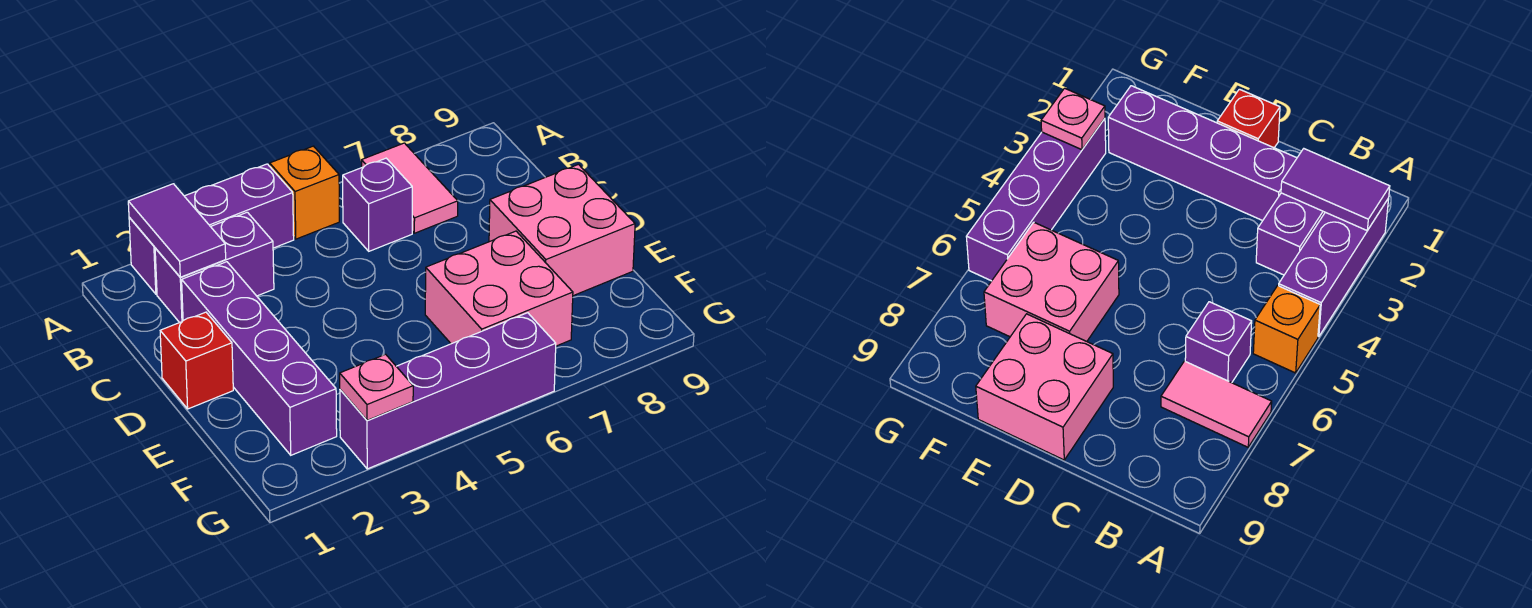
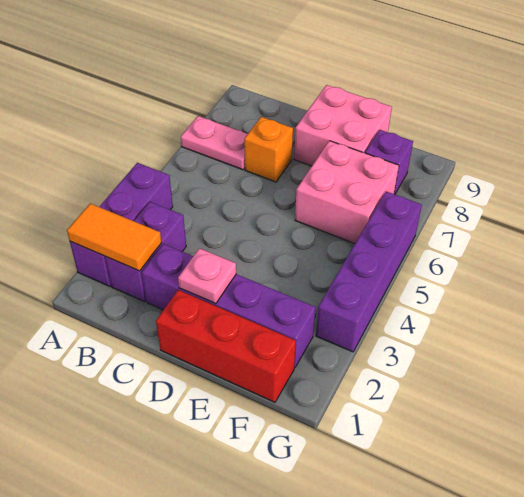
purple 1x2 tile [128,184,226,277] -> orange 1x2 tile [67,203,162,271]
orange 1x1 brick [270,146,339,239] -> orange 1x1 brick moved to [244,117,293,182]
pink 1x2 tile [361,143,458,233] -> pink 1x2 plate [181,116,247,170]
purple 1x1 brick [343,158,412,251] -> purple 1x1 brick moved to [365,130,413,194]
red 1x1 brick [160,312,233,409] -> red 1x3 brick [156,290,296,402]
pink 1x1 plate [340,354,413,420] -> pink 1x1 plate moved to [178,248,236,304]

